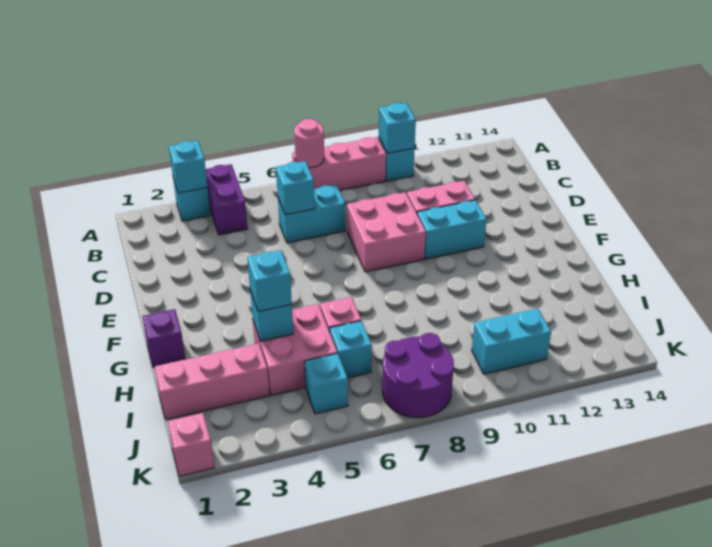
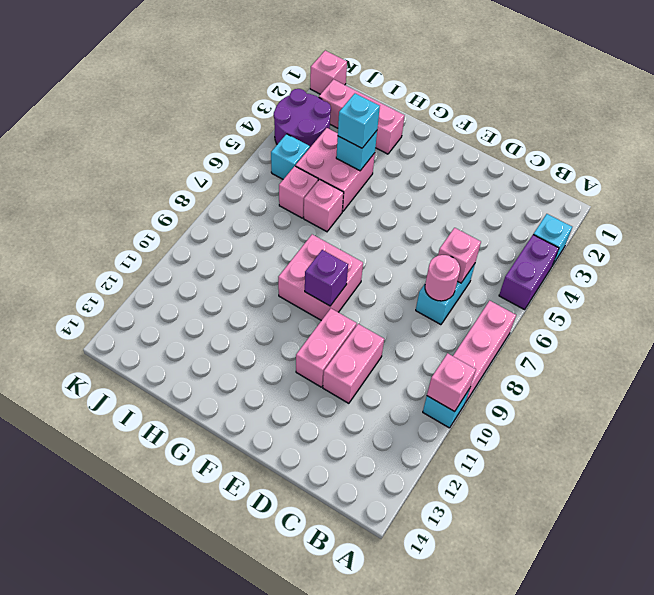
cyan 1x1 brick [169,141,208,193] -> none
purple 1x2 brick [206,164,247,235] -> purple 1x2 brick turned to [499,235,559,310]
pink 1x1 round brick [294,119,324,168] -> pink 1x1 round brick moved to [425,255,460,301]
cyan 1x1 brick [379,103,416,153] -> pink 1x1 brick [427,353,476,412]
cyan 1x1 brick [276,161,315,215] -> pink 1x1 brick [438,228,481,283]
pink 2x2 brick [347,192,426,272] -> pink 2x2 brick moved to [278,234,363,320]
cyan 1x2 brick [417,200,487,259] -> pink 1x2 brick [296,309,357,387]
purple 1x1 brick [142,309,185,367] -> purple 1x1 brick moved to [305,250,348,306]
pink 1x3 brick [155,343,269,419] -> pink 1x3 brick turned to [319,79,405,154]
cyan 1x1 brick [330,321,372,378] -> pink 1x1 brick [279,166,318,218]
purple 2x2 round brick [382,333,454,418] -> purple 2x2 round brick moved to [274,89,331,147]
cyan 1x2 brick [472,308,551,374] -> none

